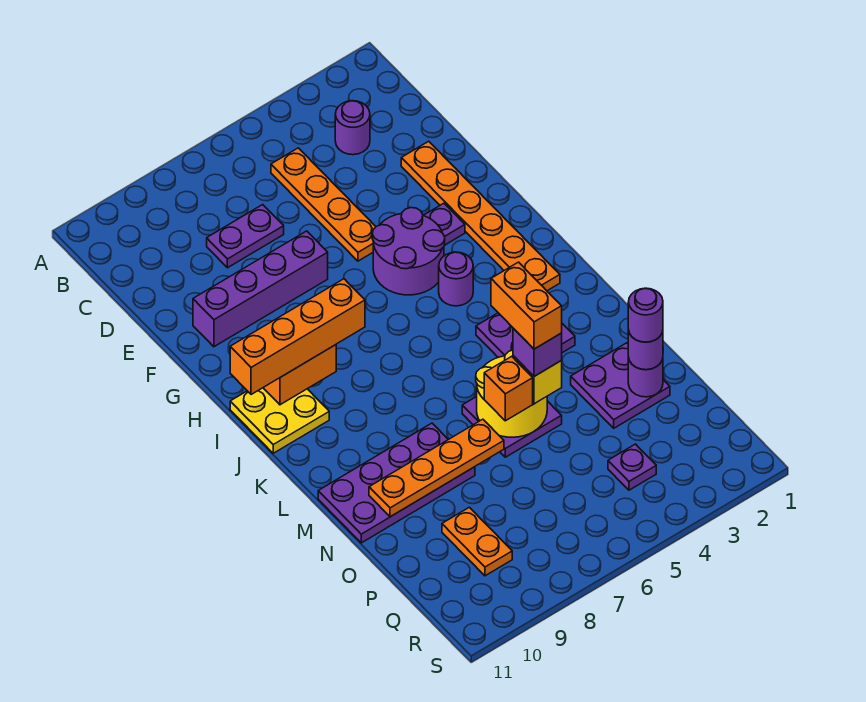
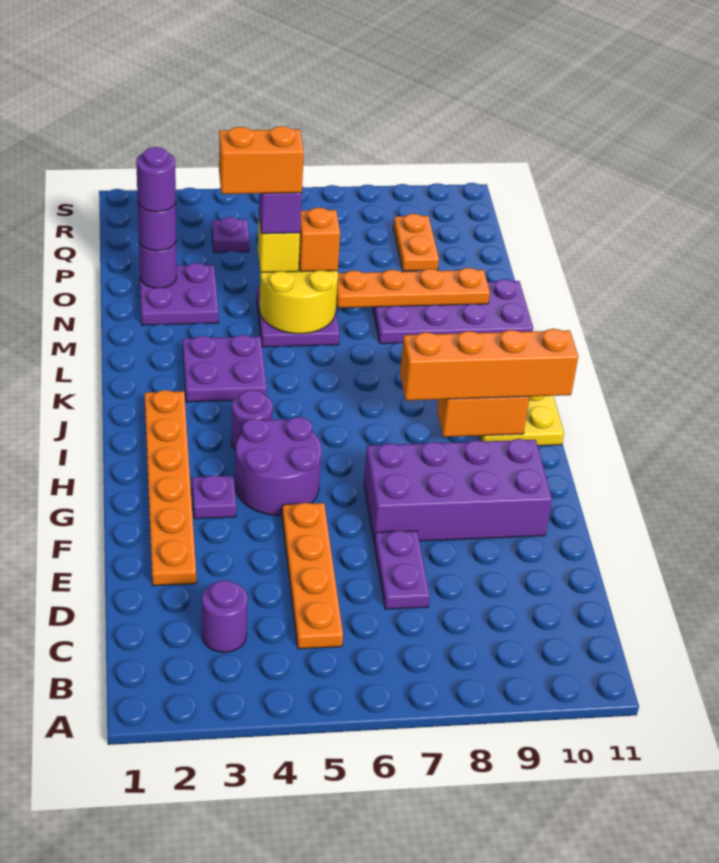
purple 1x2 plate [207,205,284,268] -> purple 1x2 plate turned to [374,531,430,609]
purple 1x4 brick [193,231,328,347] -> purple 2x4 brick [364,439,552,541]
orange 1x2 brick [491,262,562,349] -> orange 1x2 brick turned to [219,126,304,194]

